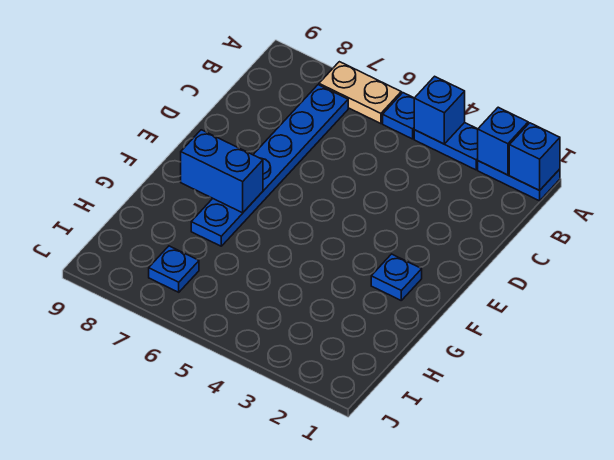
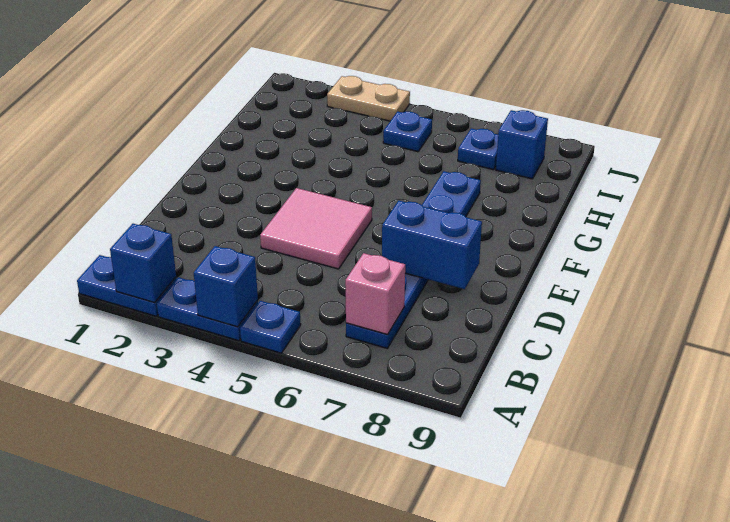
blue 1x1 brick [509,123,560,190] -> blue 1x1 brick moved to [496,110,548,179]
tan 1x2 plate [319,62,401,124] -> tan 1x2 plate moved to [327,76,410,121]
none -> pink 1x1 brick [345,253,405,335]
none -> pink 2x2 tile [260,188,372,269]
blue 1x1 plate [371,254,422,300] -> blue 1x1 plate moved to [383,112,432,152]
blue 1x2 brick [181,130,263,213] -> blue 1x2 brick moved to [382,201,482,289]

